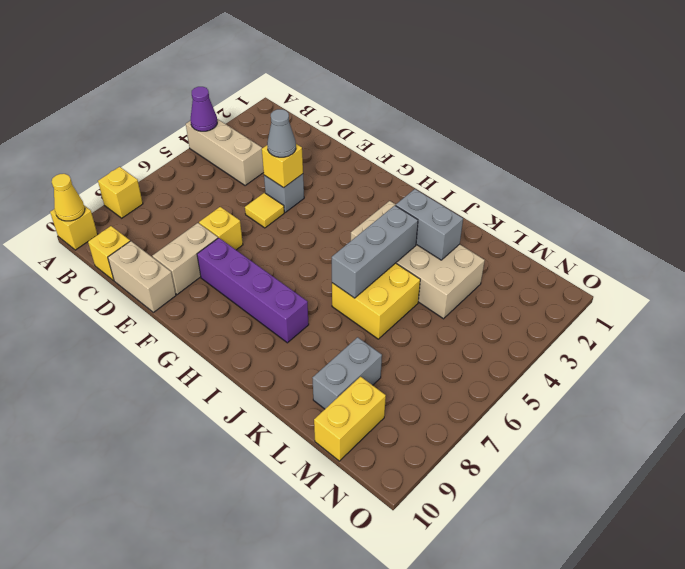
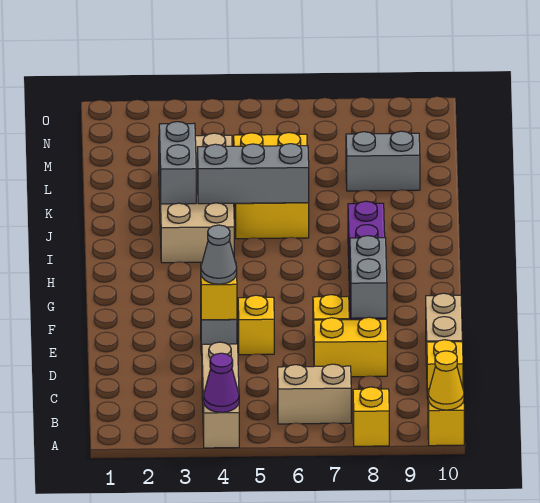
yellow 1x1 tile [245,193,284,228] -> yellow 1x1 brick [238,295,274,355]
tan 1x2 brick [152,223,218,295] -> tan 1x2 brick moved to [278,364,351,424]
none -> grey 1x2 brick [350,236,387,318]
yellow 2x2 brick [332,263,420,339] -> yellow 2x3 brick [234,133,309,239]
yellow 1x2 brick [314,377,386,461] -> yellow 1x2 brick moved to [314,317,387,377]

